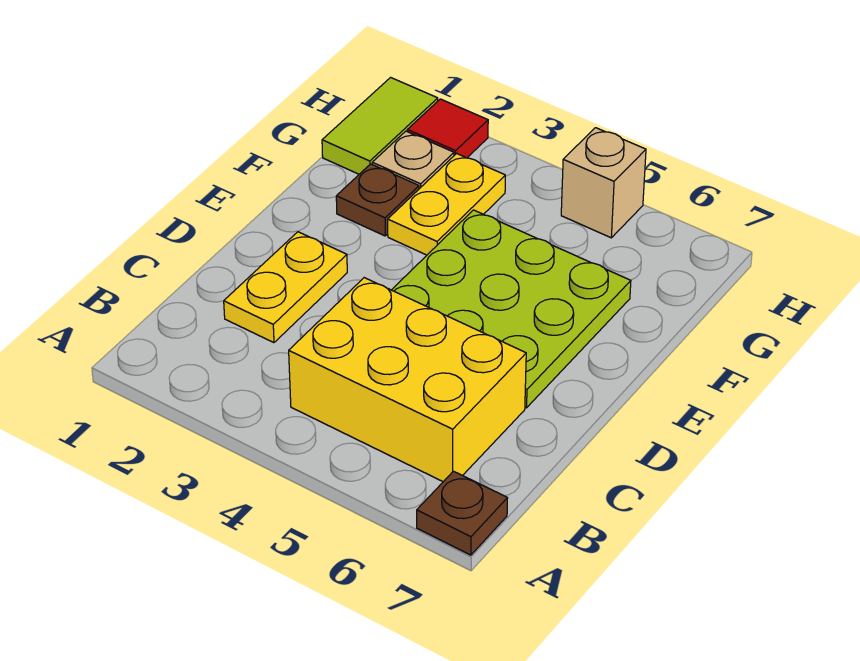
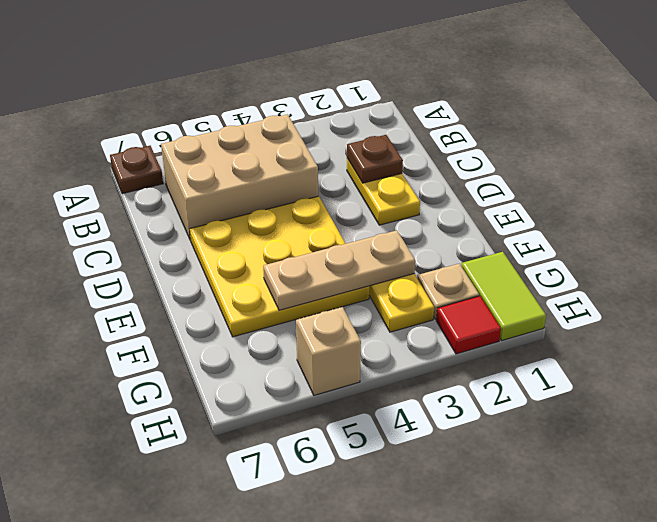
yellow 2x3 brick [289,278,526,482] -> tan 2x3 brick [161,114,318,240]
lime 3x3 plate [392,210,631,408] -> yellow 3x3 plate [190,196,369,337]
brown 1x1 plate [336,164,419,236] -> brown 1x1 plate moved to [347,135,403,183]
none -> tan 1x3 plate [263,230,415,310]

